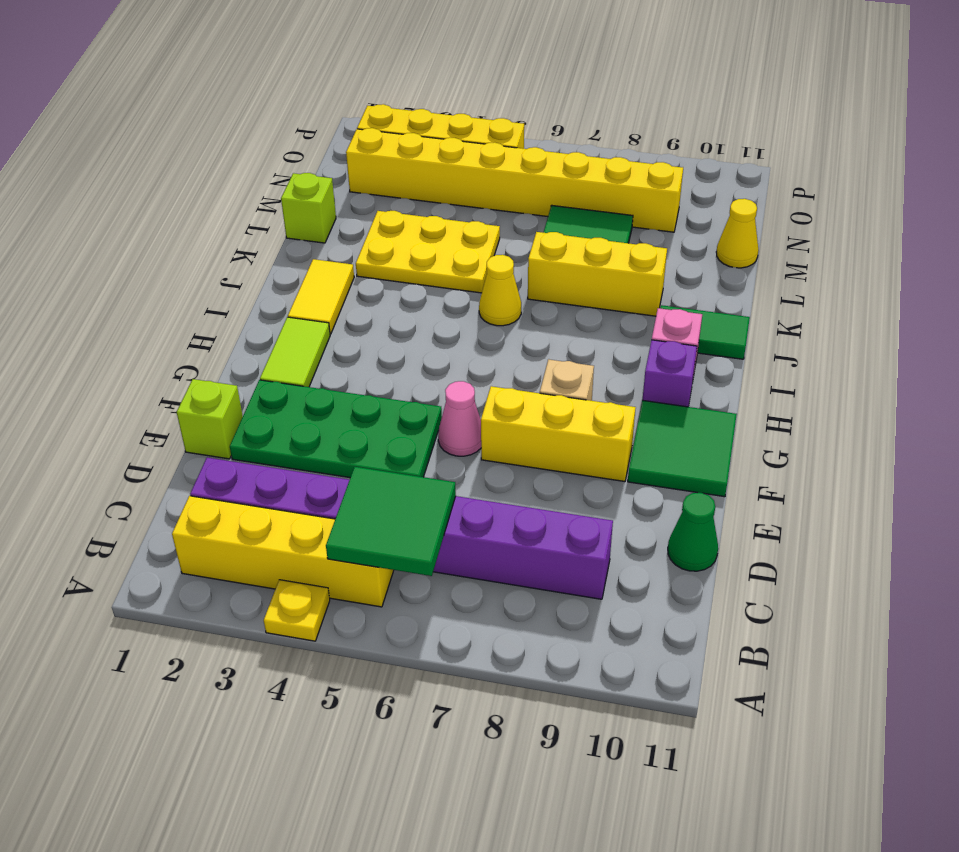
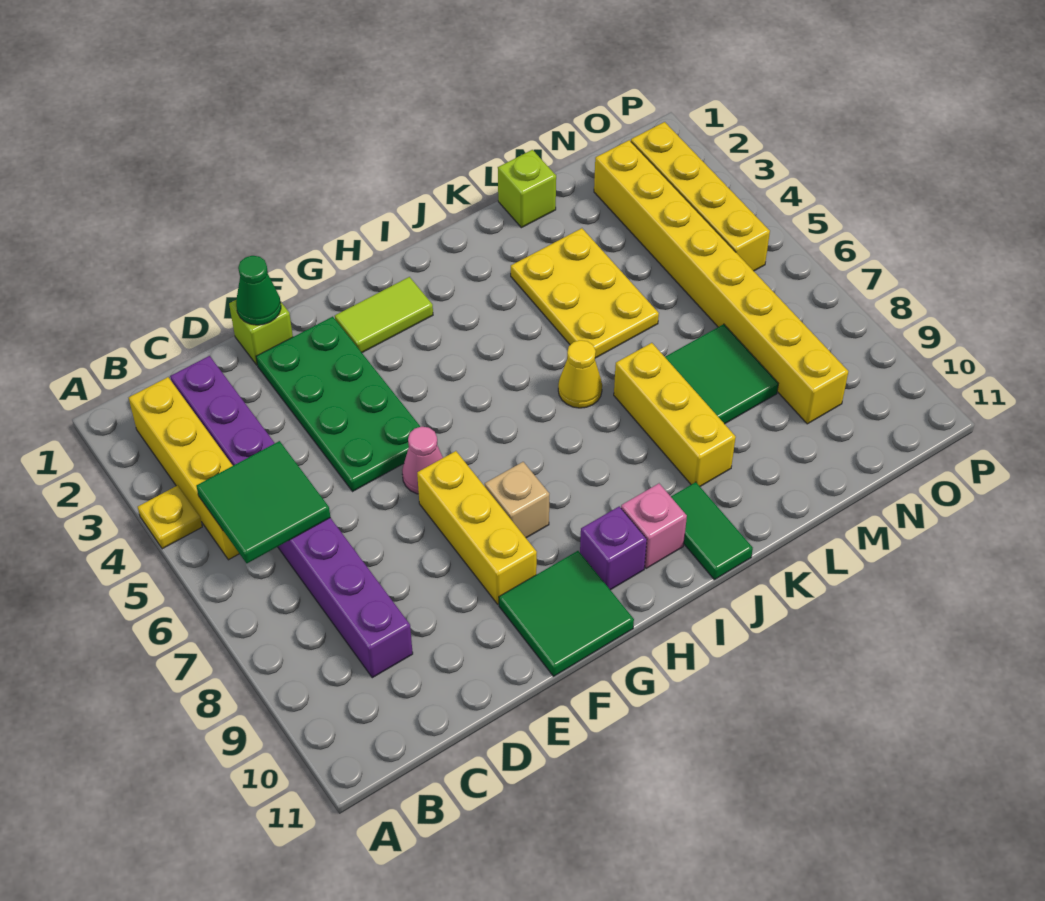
green 1x1 cone [668,493,718,571] -> green 1x1 cone moved to [236,256,281,325]
yellow 1x2 tile [288,259,354,334] -> none
yellow 1x1 cone [716,199,759,268] -> none

